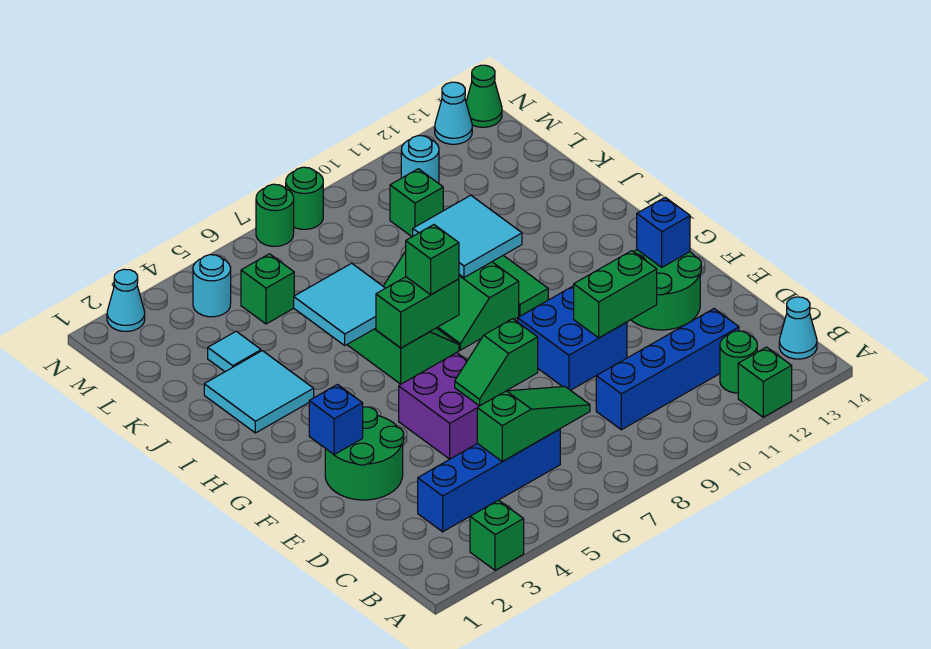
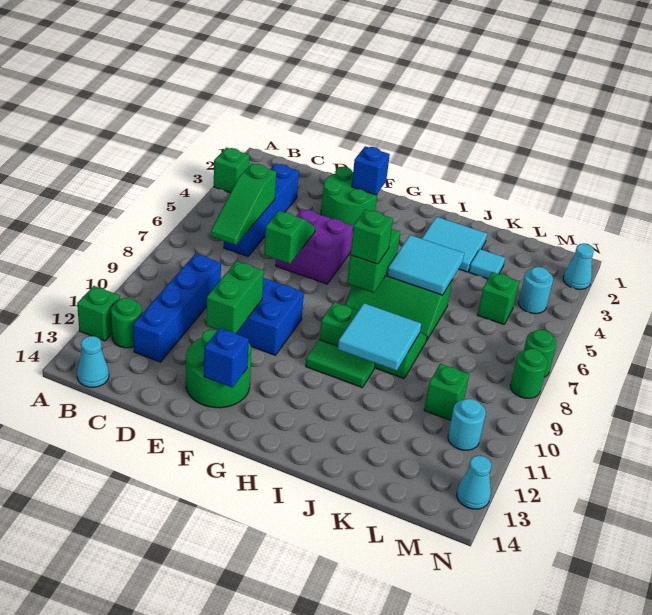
green 1x1 cone [466,65,502,127] -> none

